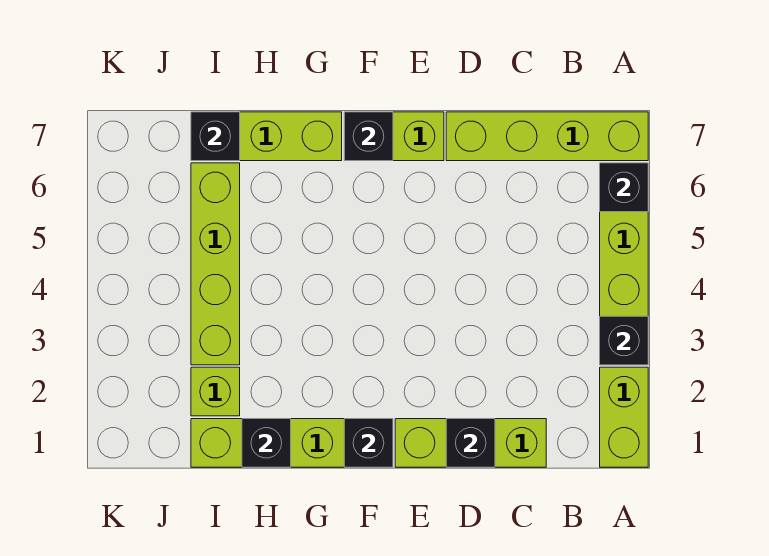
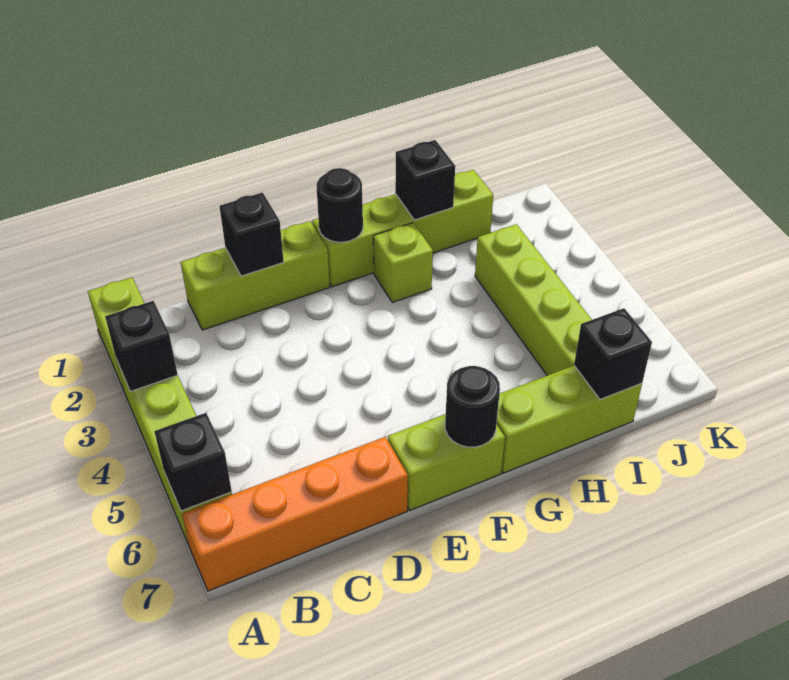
lime 1x4 brick [446,112,648,161] -> orange 1x4 brick [182,437,408,591]
black 1x1 brick [344,419,393,467] -> black 1x1 round brick [317,168,363,242]
black 1x1 brick [344,112,393,161] -> black 1x1 round brick [445,366,500,447]
lime 1x1 brick [191,367,240,416] -> lime 1x1 brick moved to [373,223,433,303]

